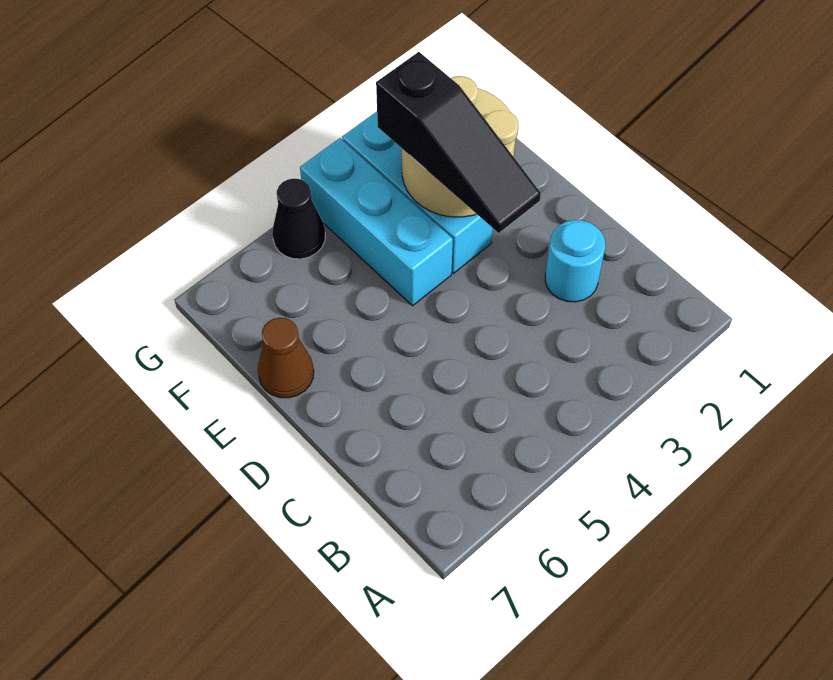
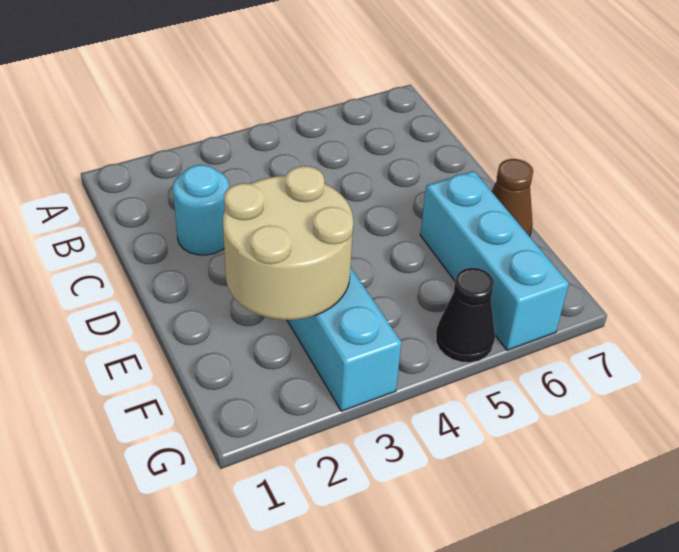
black 1x3 slope [376,52,541,233] -> none
cyan 1x3 brick [300,138,453,306] -> cyan 1x3 brick moved to [420,171,569,350]

